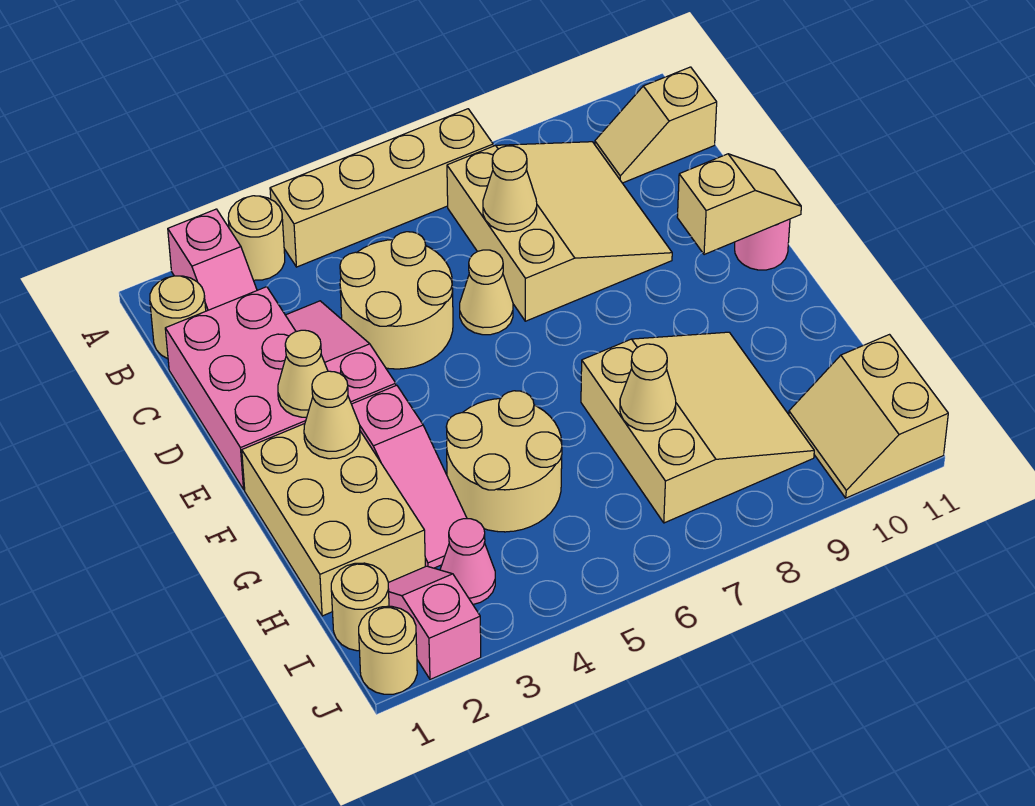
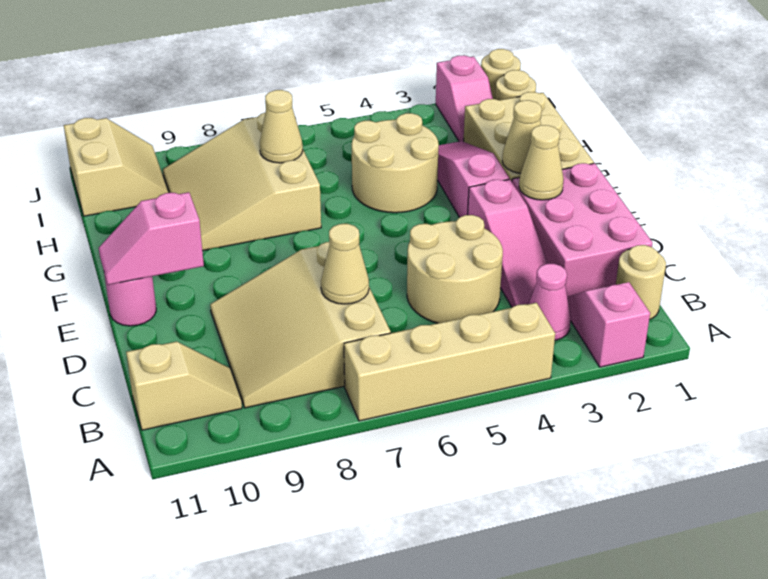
tan 1x1 round brick [228,196,285,280] -> none
tan 1x1 cone [460,250,513,335] -> none
tan 1x2 slope [677,154,801,255] -> pink 1x2 slope [99,192,204,285]
pink 1x1 cone [440,519,495,604] -> pink 1x1 cone moved to [529,264,571,340]

